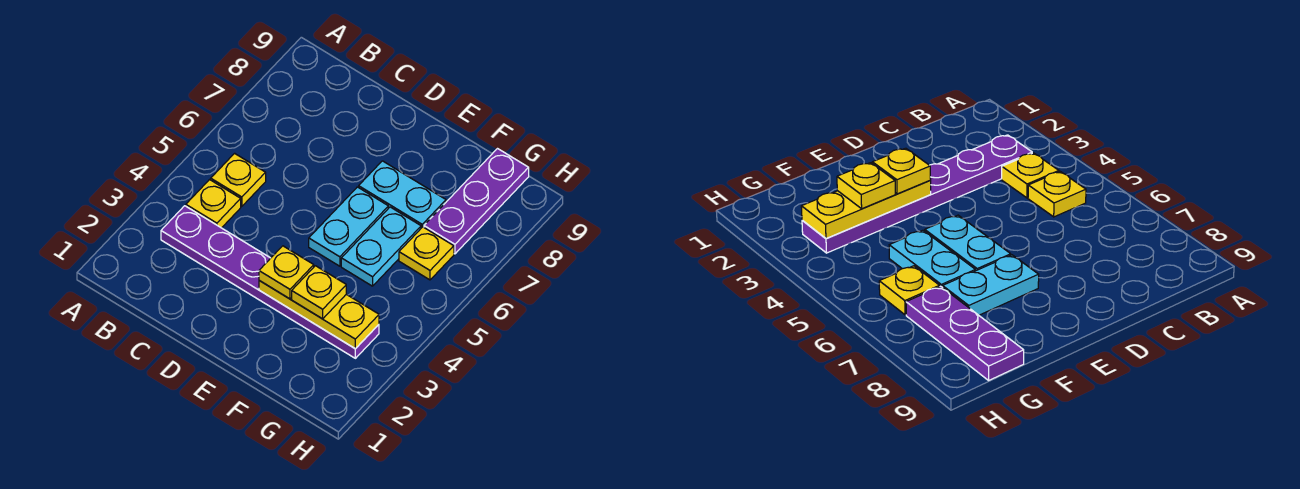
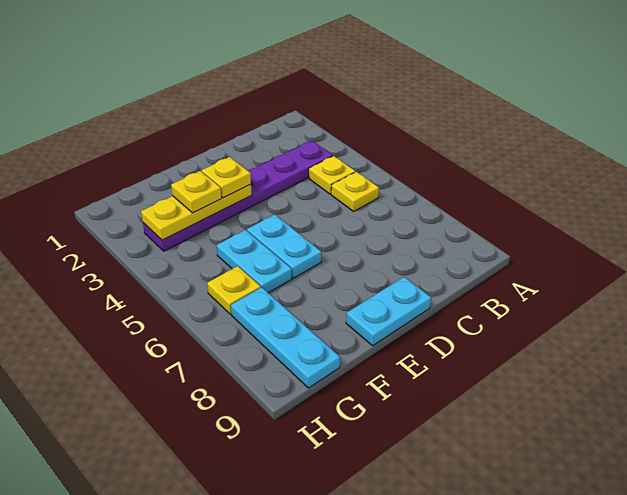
cyan 1x2 plate [359,161,446,228] -> cyan 1x2 plate moved to [346,277,431,346]
purple 1x3 plate [424,149,529,254] -> cyan 1x3 plate [231,287,340,388]

